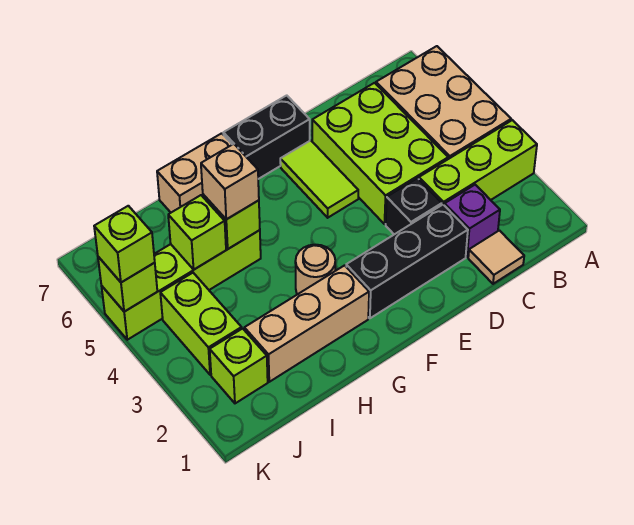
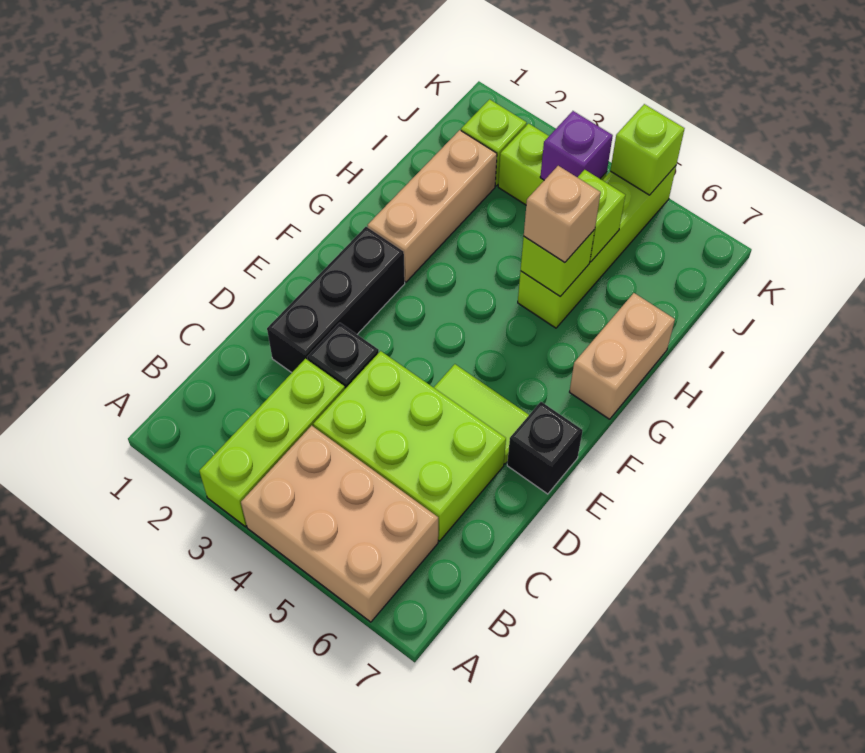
tan 1x1 tile [468,230,524,284] -> none
purple 1x1 brick [445,185,500,257] -> purple 1x1 brick moved to [540,111,613,180]
black 1x2 brick [223,95,310,179] -> black 1x1 brick [507,402,583,494]
tan 1x1 round brick [295,245,335,294] -> none
lime 1x1 brick [94,206,155,282] -> none

